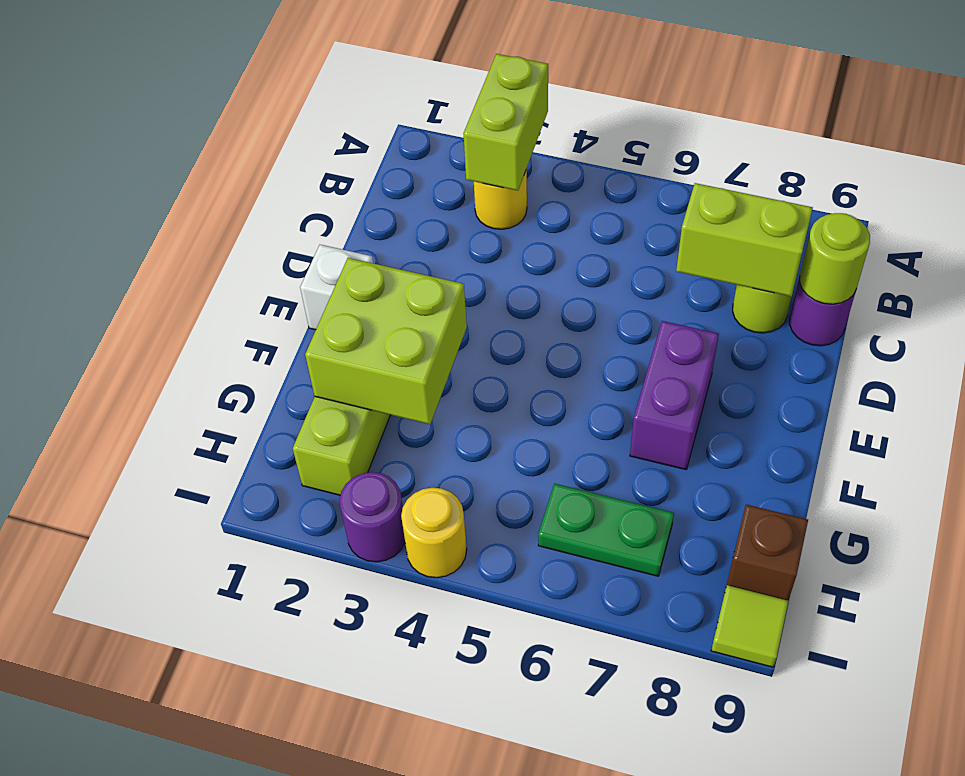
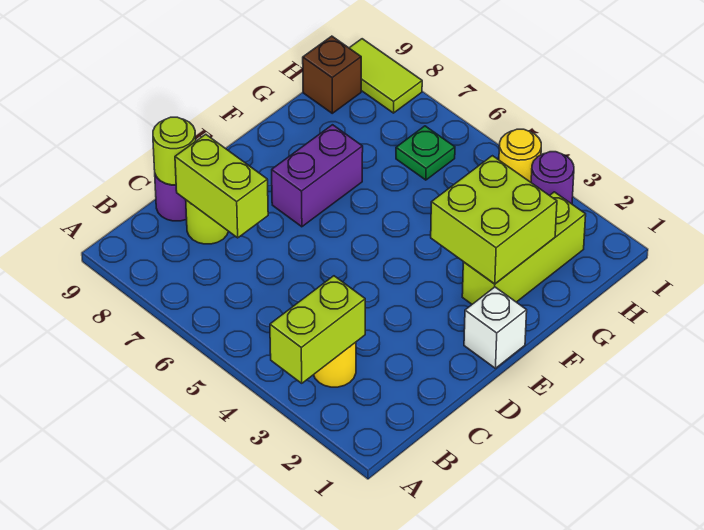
green 1x2 plate [538,484,674,576] -> green 1x1 plate [396,126,455,180]
lime 1x1 tile [711,585,789,667] -> lime 1x2 tile [350,39,422,113]

